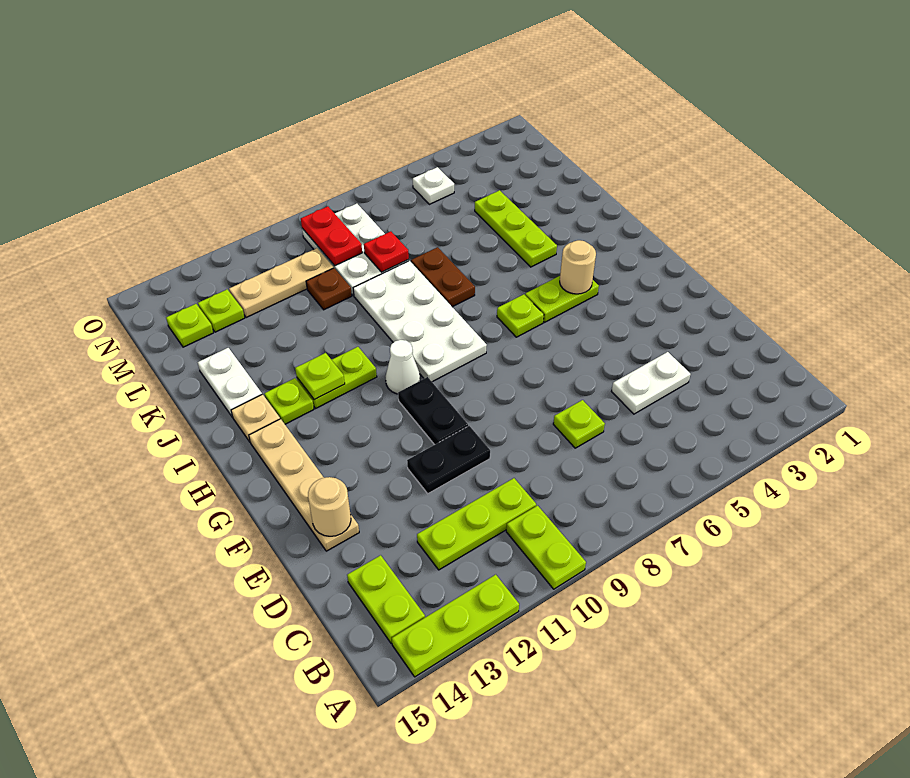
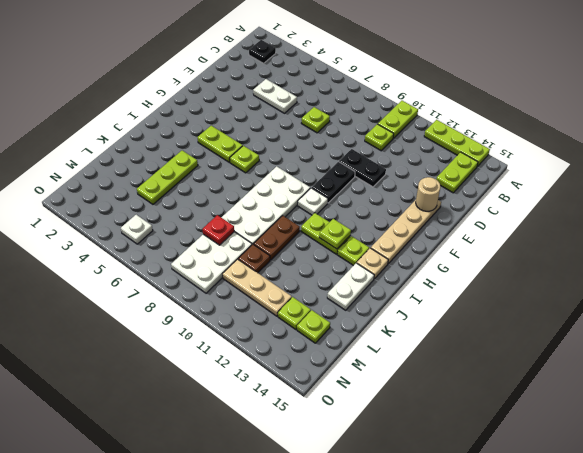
none -> black 1x1 plate [249,40,276,63]
lime 1x3 plate [417,478,536,570] -> lime 1x1 plate [365,124,394,151]
tan 1x1 round brick [560,240,596,294] -> none
white 1x1 cone [385,340,420,394] -> white 1x1 plate [298,188,328,215]
brown 1x2 plate [411,247,475,307] -> brown 1x2 plate moved to [254,216,300,260]
red 1x2 plate [301,206,362,266] -> none

